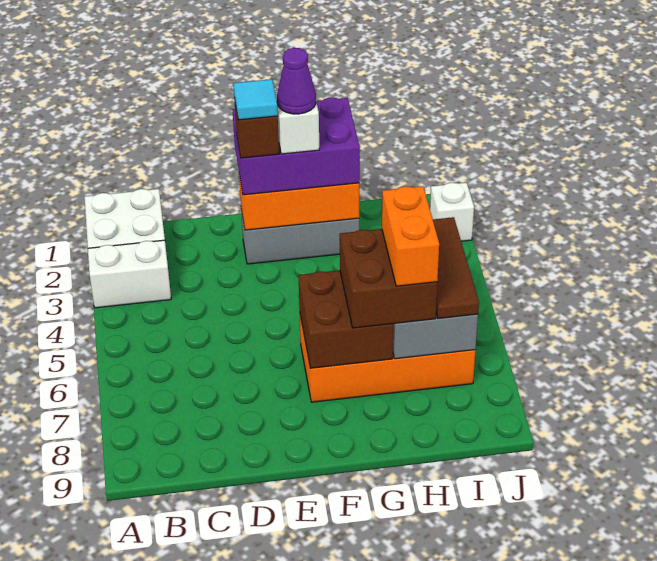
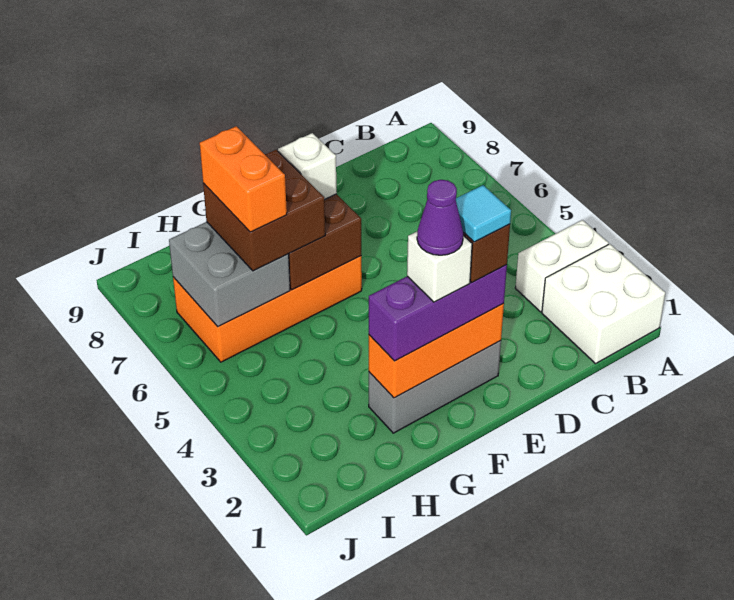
purple 2x3 brick [232,97,360,195] -> purple 1x3 brick [369,265,507,361]
brown 1x3 tile [433,217,479,318] -> none
white 1x1 brick [430,183,474,241] -> white 1x1 brick moved to [278,133,337,200]

